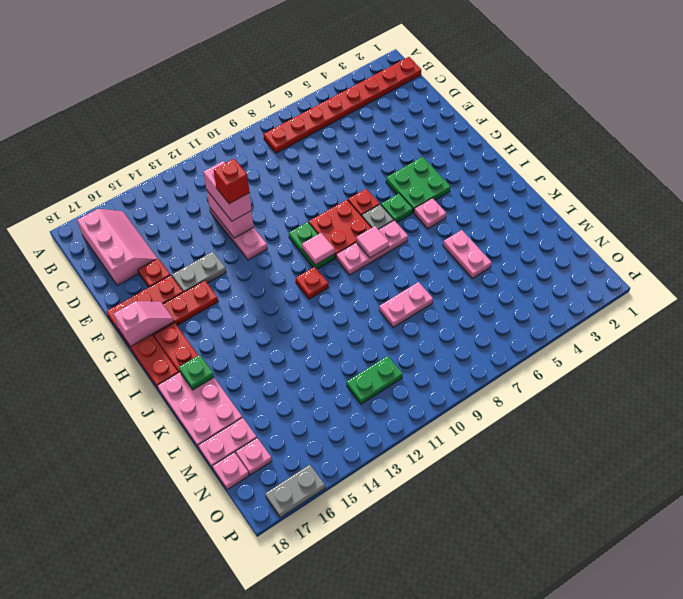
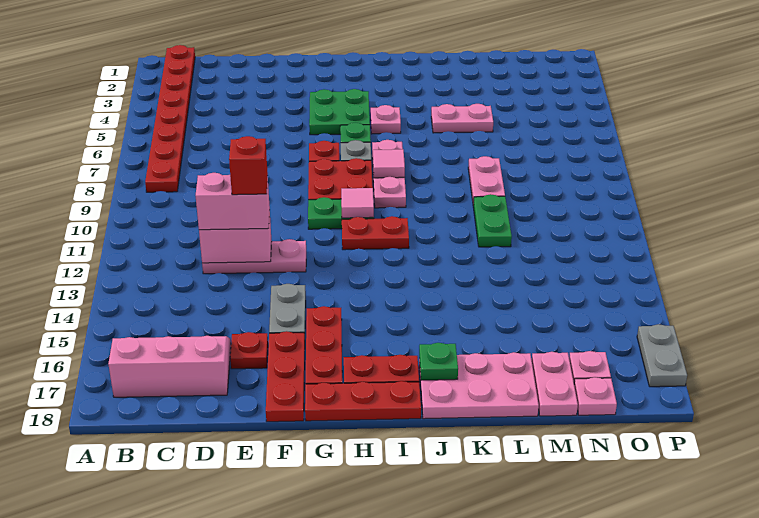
pink 1x2 slope [114,301,174,346] -> none
red 1x1 plate [296,267,329,299] -> red 1x2 plate [342,216,409,250]
green 1x2 plate [347,356,403,404] -> green 1x2 plate moved to [473,194,512,247]

